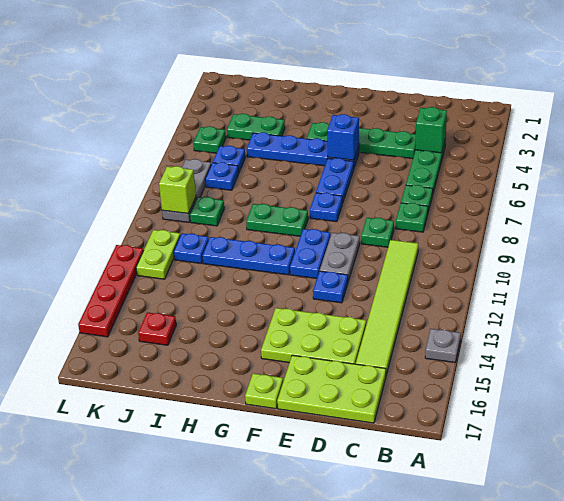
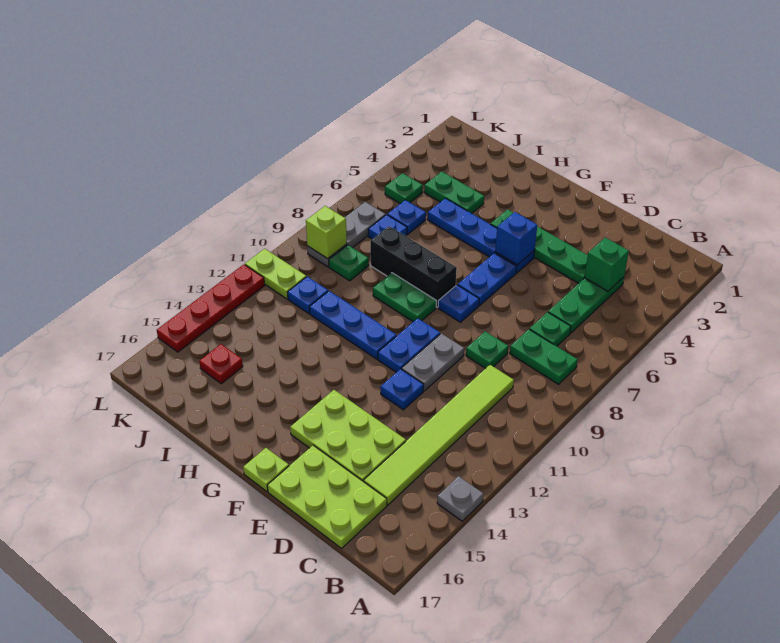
green 1x1 plate [396,203,428,232] -> green 1x2 plate [510,329,578,384]
none -> black 1x3 brick [370,226,457,307]
lime 1x2 plate [136,230,180,279] -> lime 1x2 plate turned to [245,249,306,299]

